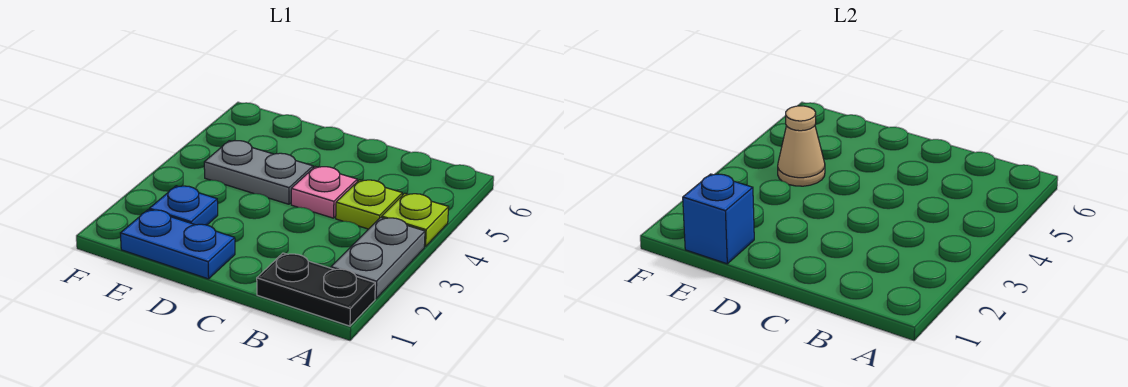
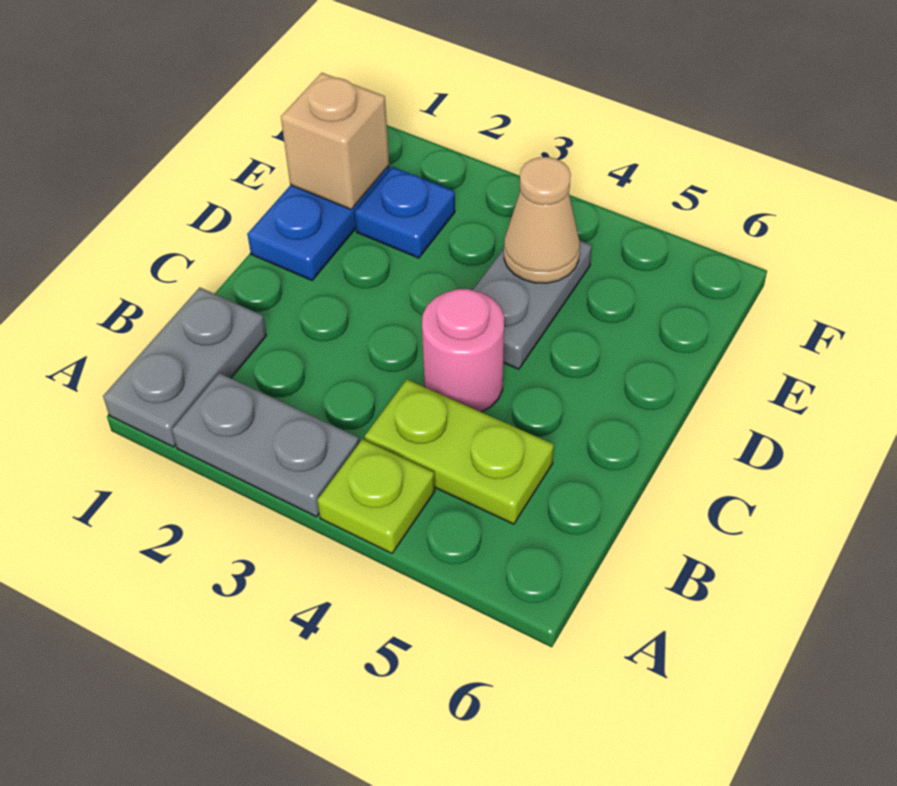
black 1x2 plate [257,253,375,326] -> grey 1x2 plate [103,287,266,447]
lime 1x1 plate [336,180,402,229] -> lime 1x2 plate [365,379,554,524]
pink 1x1 plate [291,167,357,218] -> pink 1x1 round brick [422,289,504,412]
blue 1x1 brick [683,174,754,264] -> tan 1x1 brick [281,73,389,209]

